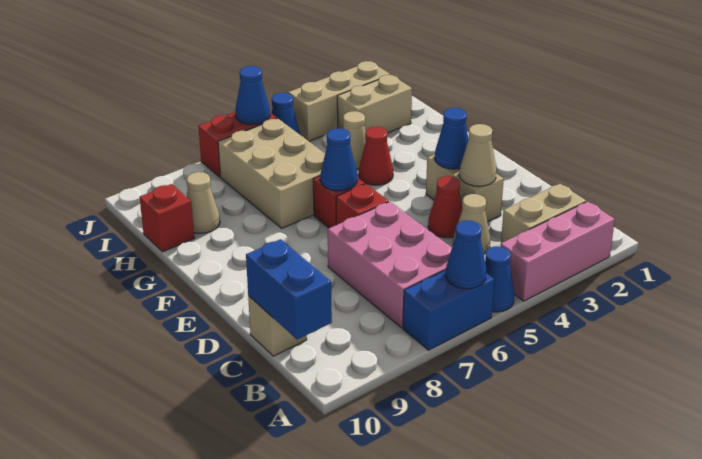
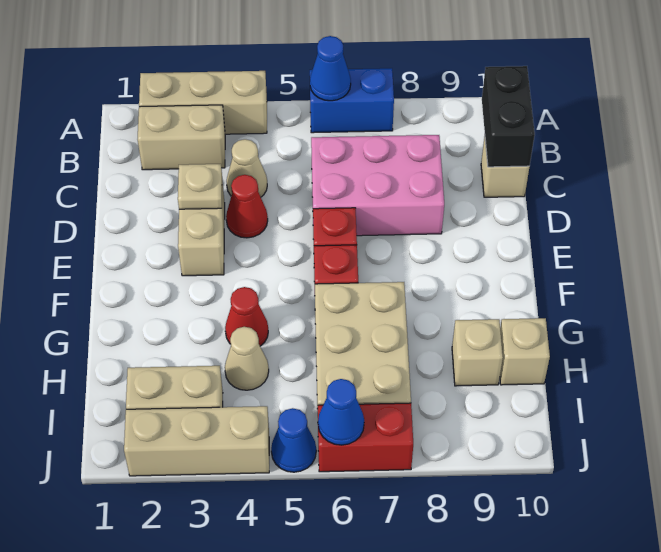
pink 1x3 brick [500,201,615,301] -> tan 1x3 brick [139,71,267,134]
blue 1x1 cone [485,246,515,312] -> none
pink 2x3 brick [328,202,452,328] -> pink 2x3 brick turned to [311,135,444,236]
blue 1x2 brick [246,239,332,339] -> black 1x2 brick [482,66,535,167]
tan 1x1 cone [459,124,496,186] -> tan 1x1 plate [178,164,222,209]
blue 1x1 cone [435,108,469,169] -> none
blue 1x1 cone [320,128,357,191] -> none
tan 1x1 cone [186,172,220,233] -> tan 1x1 brick [452,319,503,386]
red 1x1 brick [140,184,194,252] -> tan 1x1 brick [500,318,550,385]

